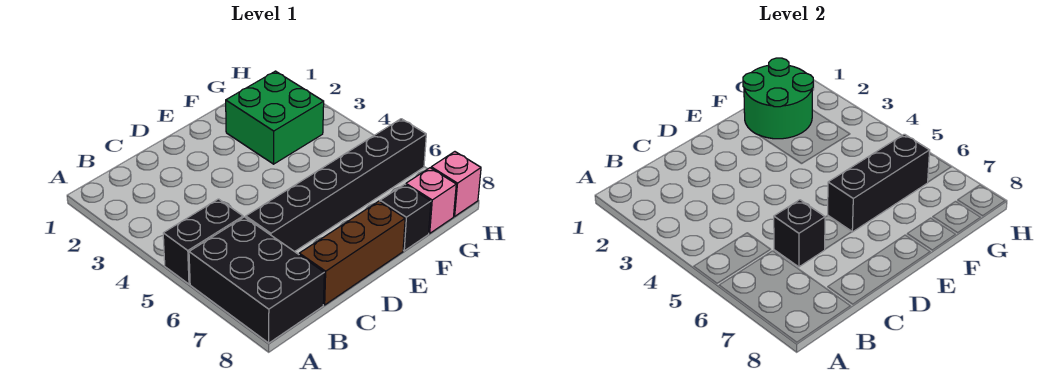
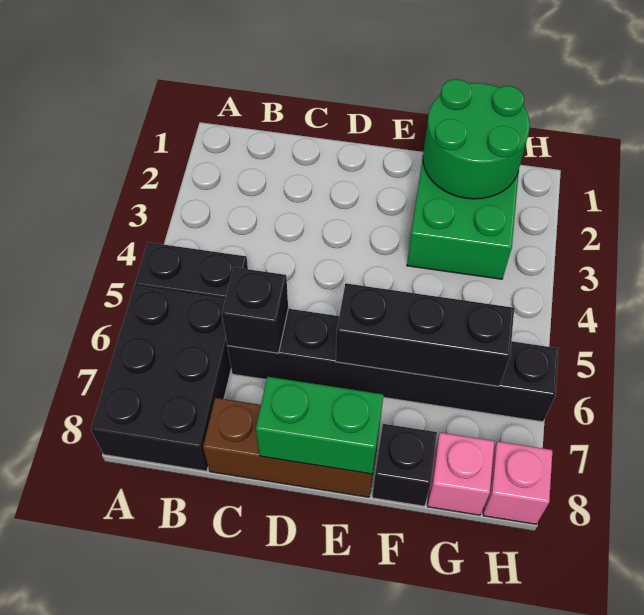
none -> green 1x2 brick [256,377,383,474]

